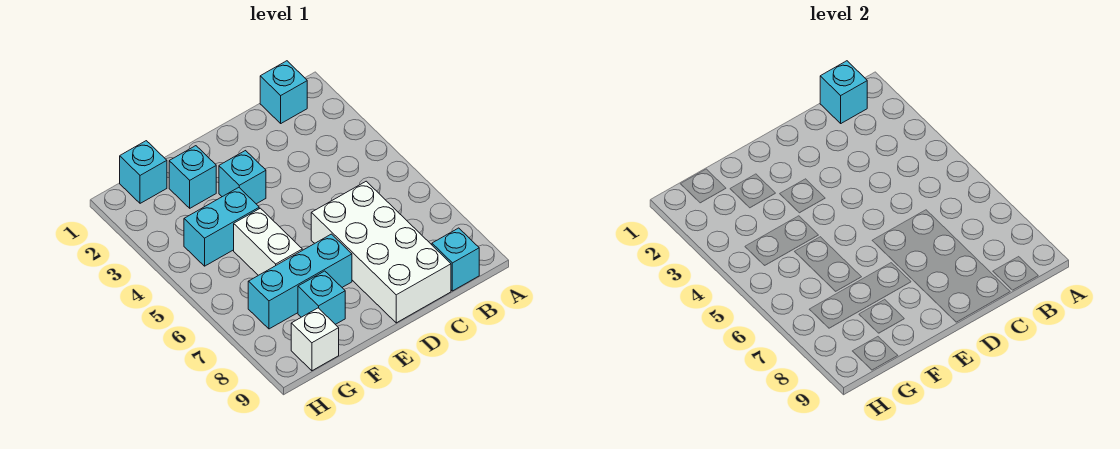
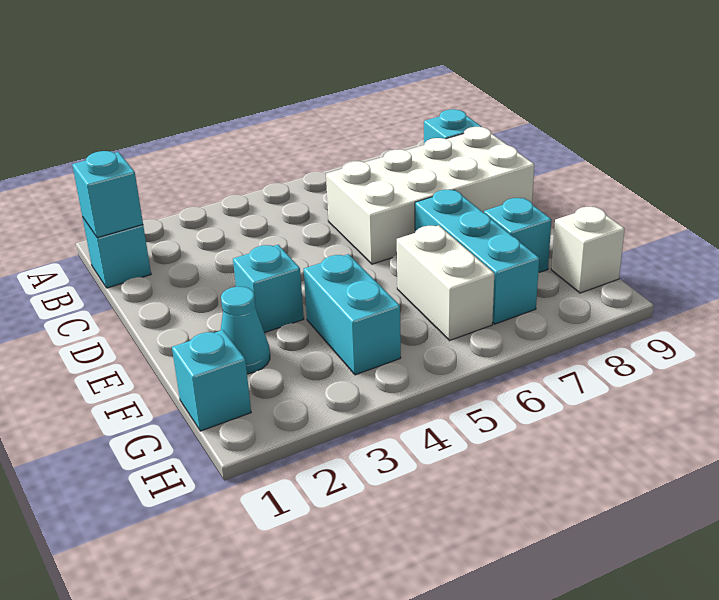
cyan 1x1 brick [169,146,216,208] -> cyan 1x1 cone [221,287,270,374]
white 1x2 brick [234,208,302,275] -> white 1x2 brick turned to [397,225,494,340]

